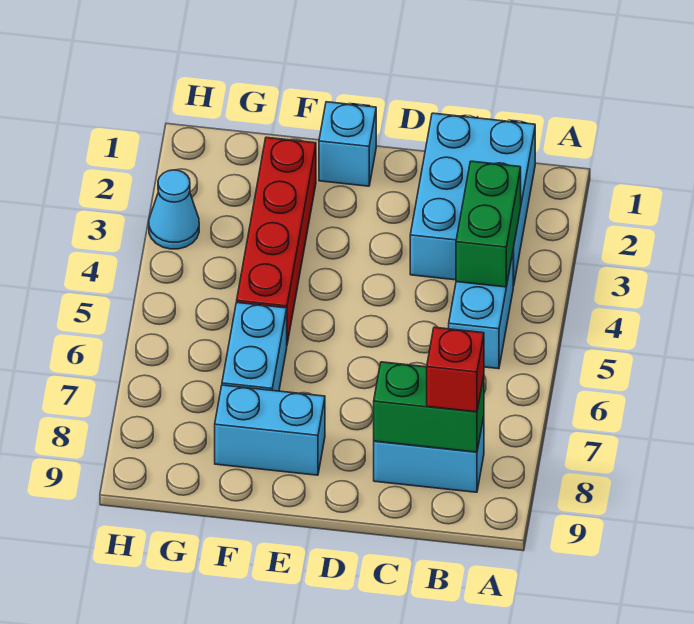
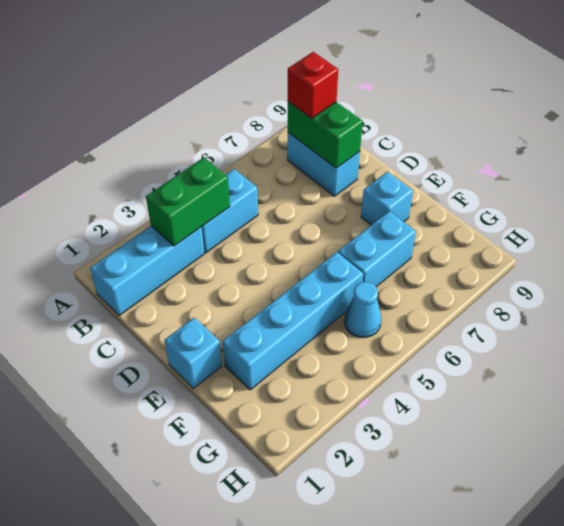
cyan 2x3 brick [410,113,535,286] -> cyan 1x3 brick [90,226,205,316]
cyan 1x2 brick [215,385,325,475] -> cyan 1x1 brick [361,172,413,225]
red 1x4 brick [237,137,316,344] -> cyan 1x4 brick [223,252,363,390]
cyan 1x1 cone [149,170,199,249] -> cyan 1x1 cone moved to [344,282,381,338]

